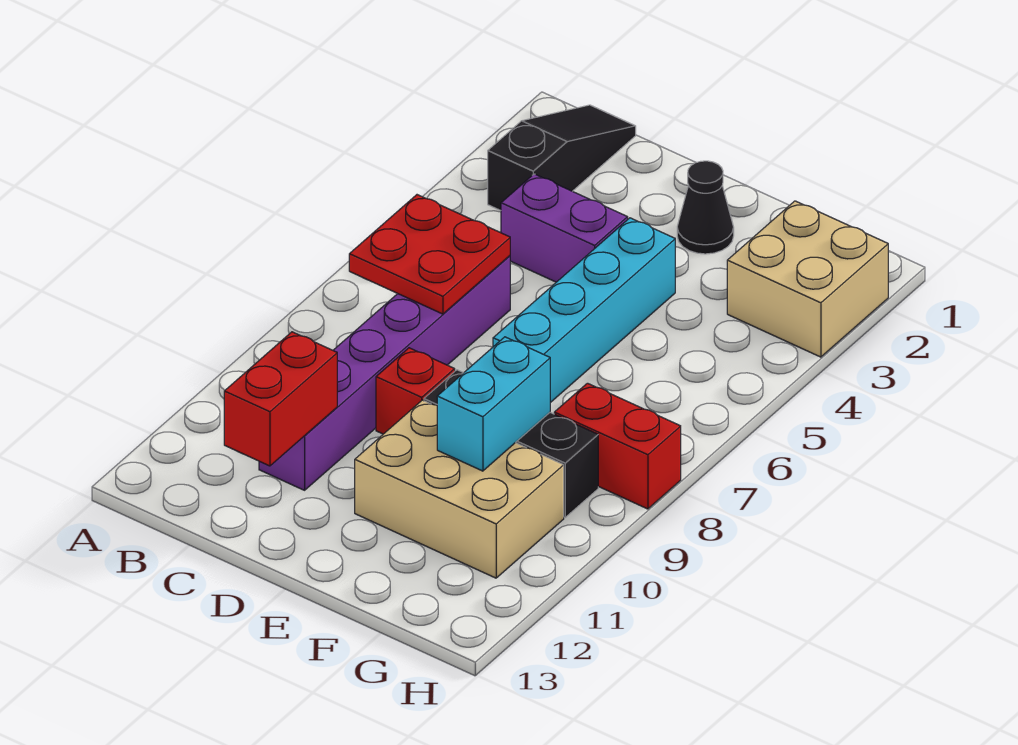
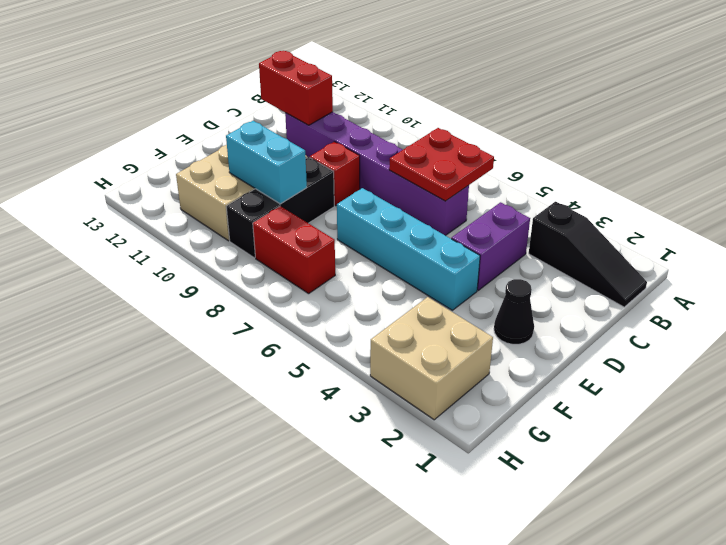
red 1x2 brick [554,383,681,509] -> red 1x2 brick turned to [253,206,335,294]

